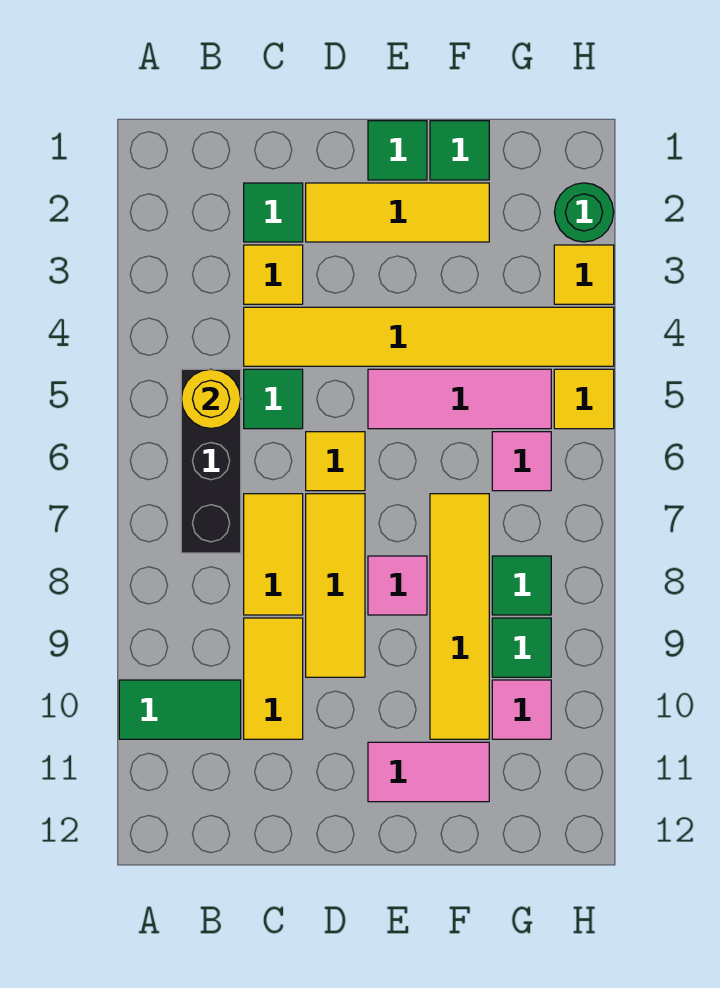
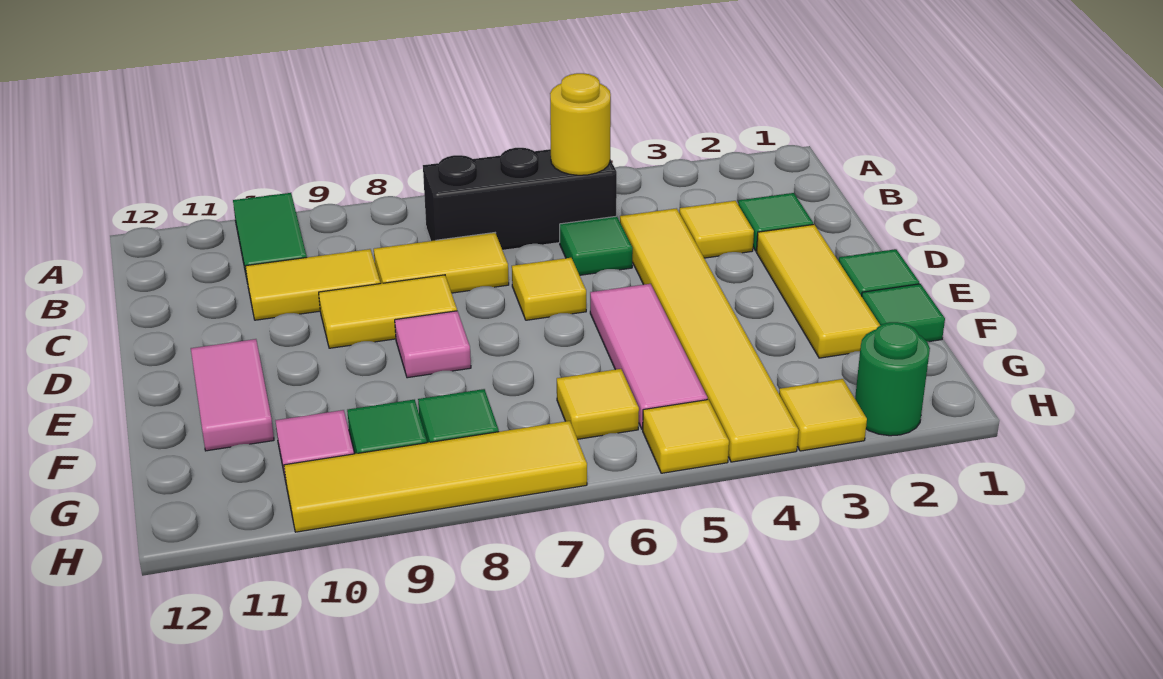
yellow 1x3 tile [306,494,365,677] -> yellow 1x2 tile [319,275,457,348]
yellow 1x4 tile [430,494,489,739] -> yellow 1x4 tile moved to [284,421,587,532]
pink 1x1 tile [492,432,551,491] -> yellow 1x1 tile [557,369,639,439]

